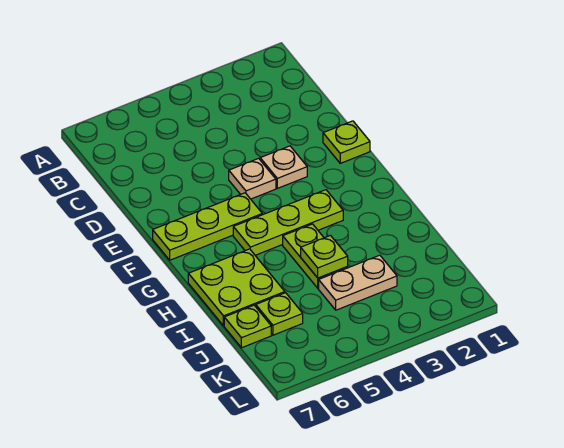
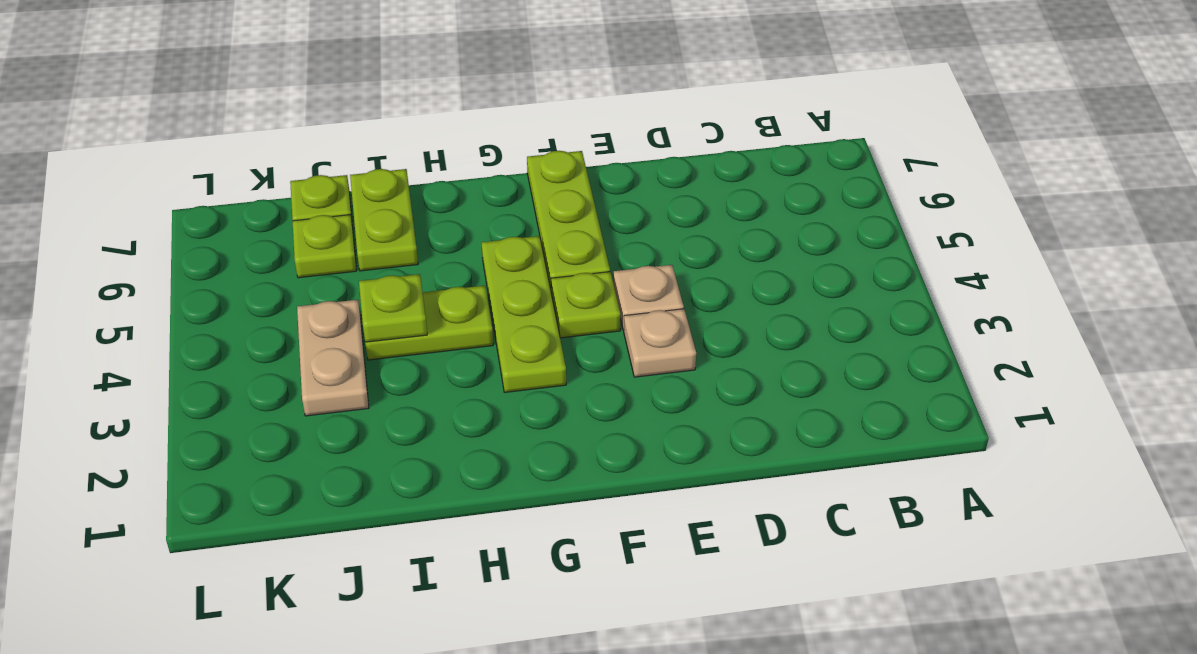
lime 1x1 plate [323,121,370,163] -> lime 1x1 plate moved to [551,272,620,338]
lime 2x2 plate [188,249,285,326] -> lime 1x2 plate [350,169,418,271]

